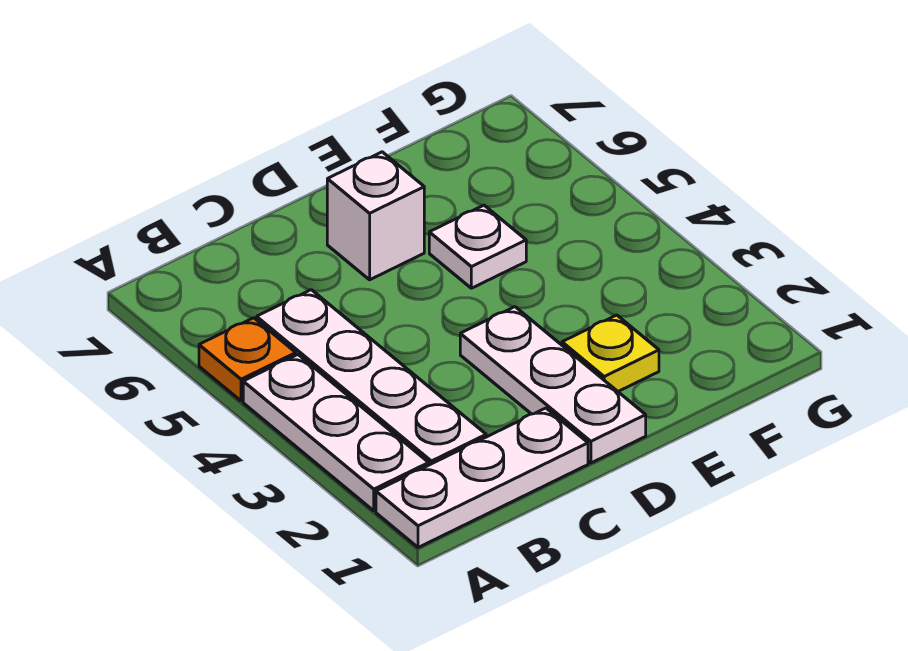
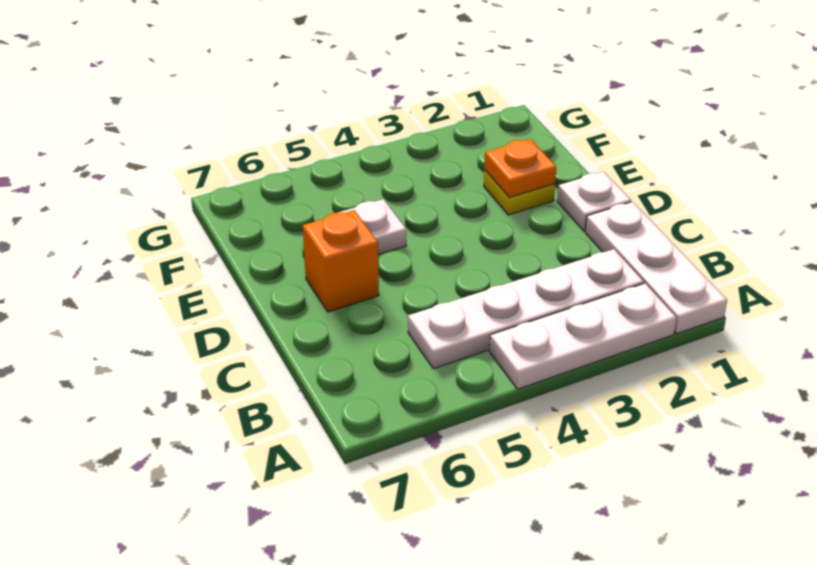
orange 1x1 plate [199,318,296,401] -> orange 1x1 plate moved to [484,139,556,198]
white 1x3 plate [460,307,646,463] -> white 1x1 plate [557,172,631,231]
white 1x1 brick [327,152,424,280] -> orange 1x1 brick [303,210,379,312]

